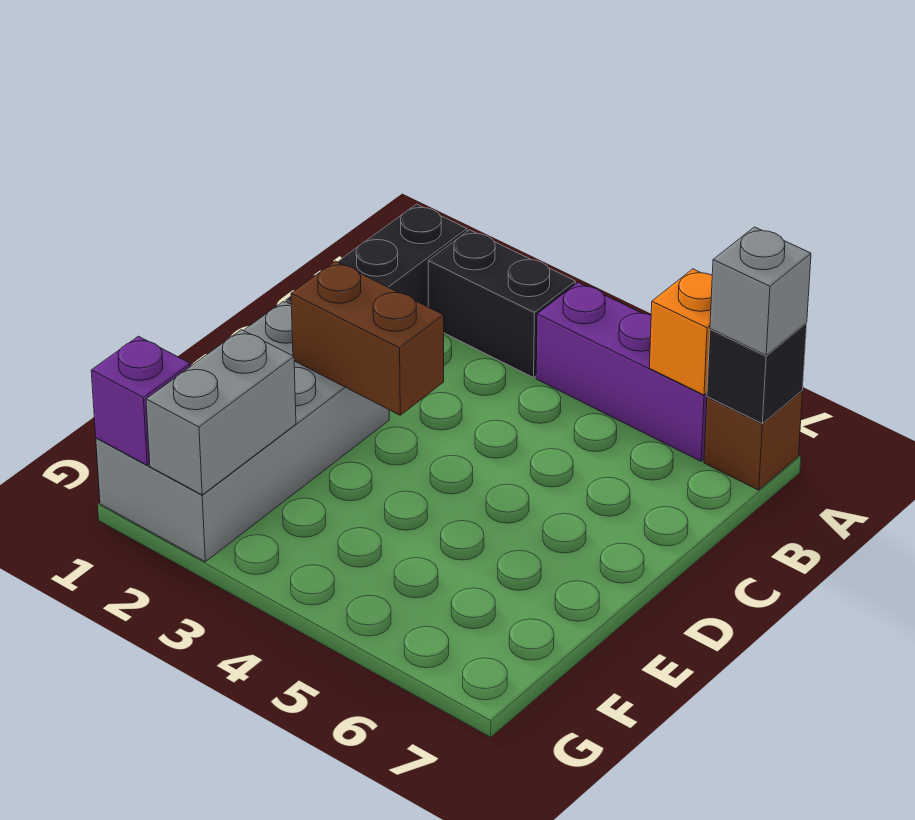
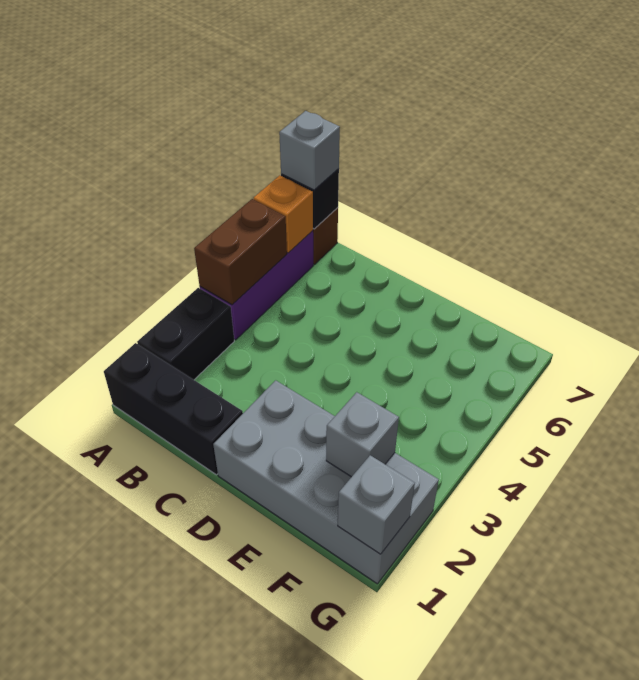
brown 1x2 brick [291,261,444,415] -> brown 1x2 brick moved to [194,199,287,305]
grey 1x2 brick [146,330,296,495] -> grey 1x1 brick [326,392,399,477]
purple 1x1 brick [91,336,191,465] -> grey 1x1 brick [338,455,415,554]

